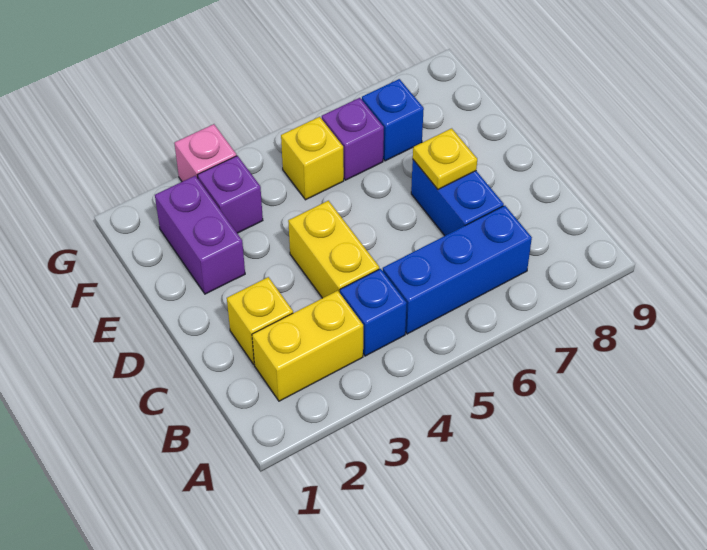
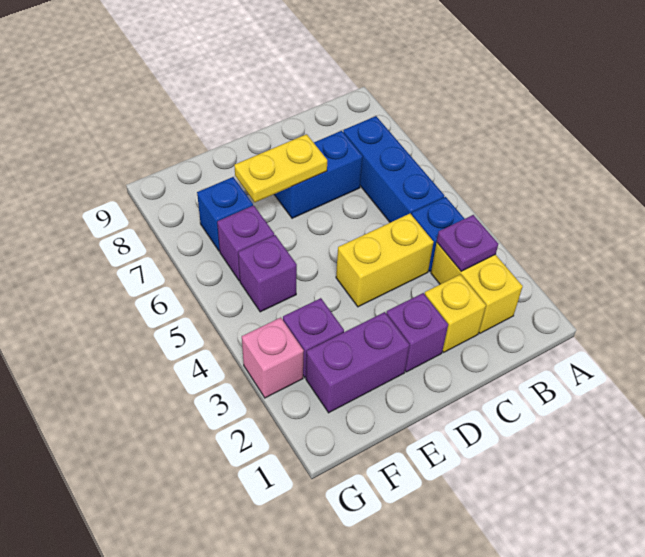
none -> purple 1x1 plate [437,215,498,271]
none -> purple 1x1 brick [386,293,448,372]
yellow 1x1 plate [413,128,477,189] -> yellow 1x2 plate [234,134,327,202]
yellow 1x1 brick [281,117,344,200] -> purple 1x1 brick [238,235,297,312]

